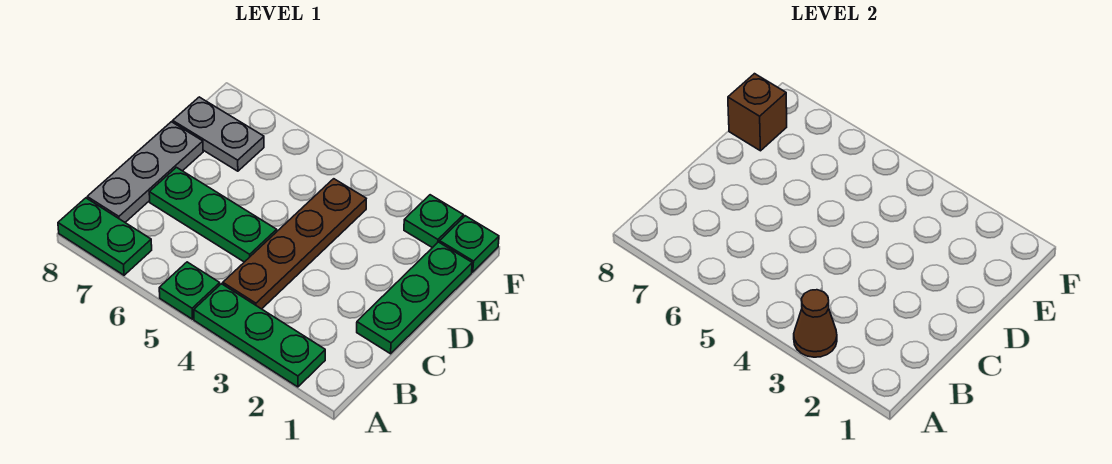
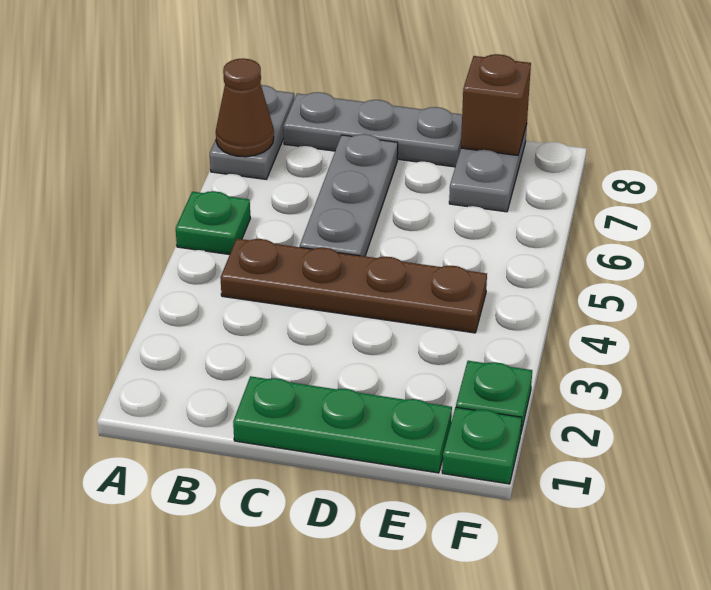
green 1x3 plate [194,284,325,387] -> none
brown 1x1 cone [794,290,837,357] -> brown 1x1 cone moved to [216,58,274,157]
green 1x2 plate [58,198,152,275] -> grey 1x2 plate [210,85,294,179]
green 1x3 plate [149,167,277,262] -> grey 1x3 plate [300,134,398,256]

